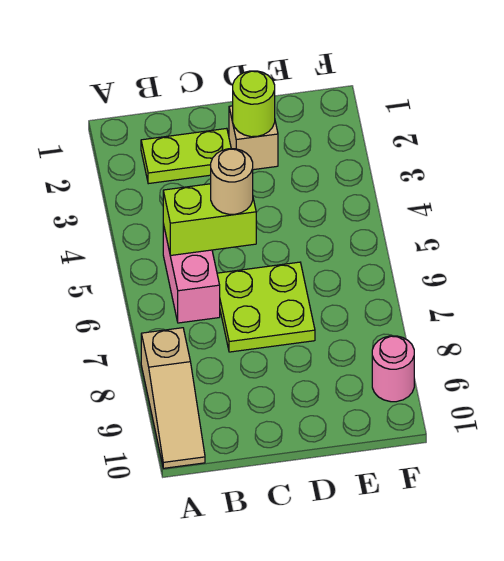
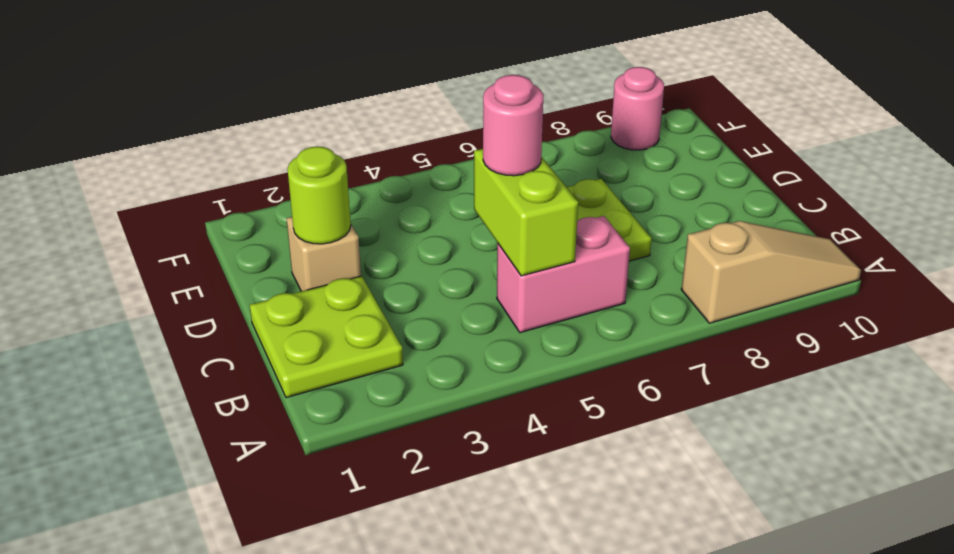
lime 1x2 plate [141,128,231,184] -> lime 2x2 plate [250,276,403,398]
tan 1x1 round brick [211,149,253,214] -> pink 1x1 round brick [483,75,543,176]

